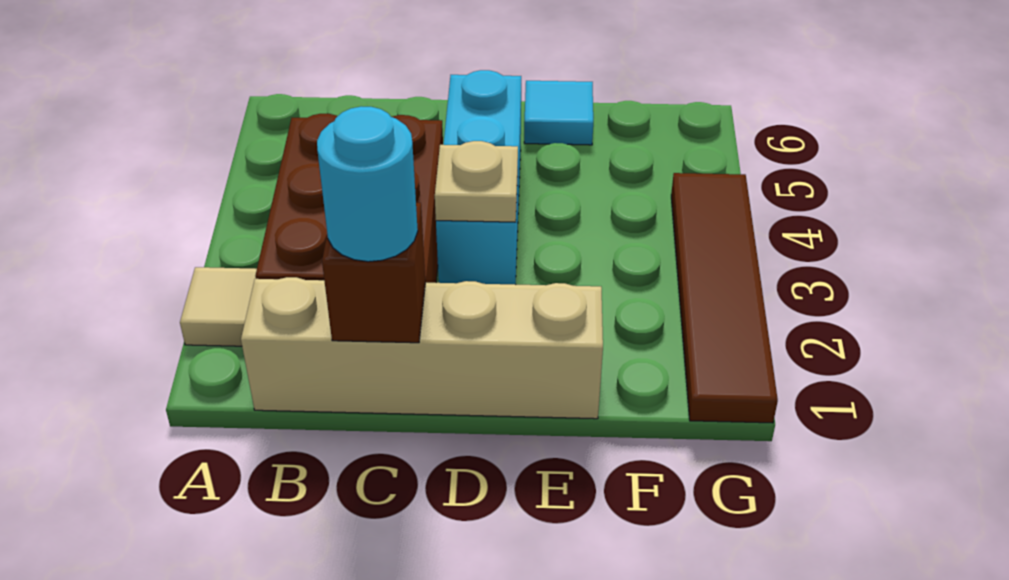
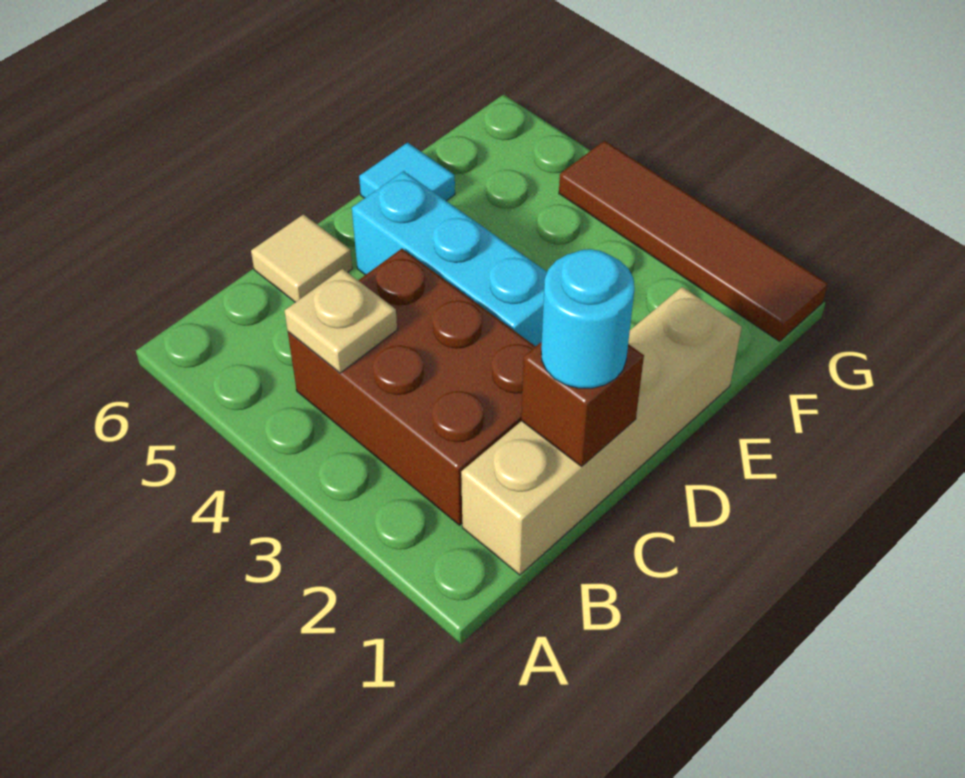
tan 1x1 tile [180,267,257,346] -> tan 1x1 tile moved to [251,214,352,302]
tan 1x1 plate [435,141,518,222] -> tan 1x1 plate moved to [285,269,397,373]

